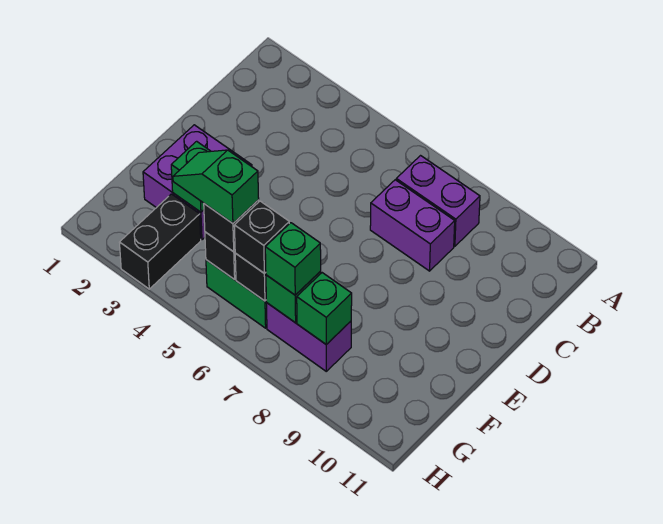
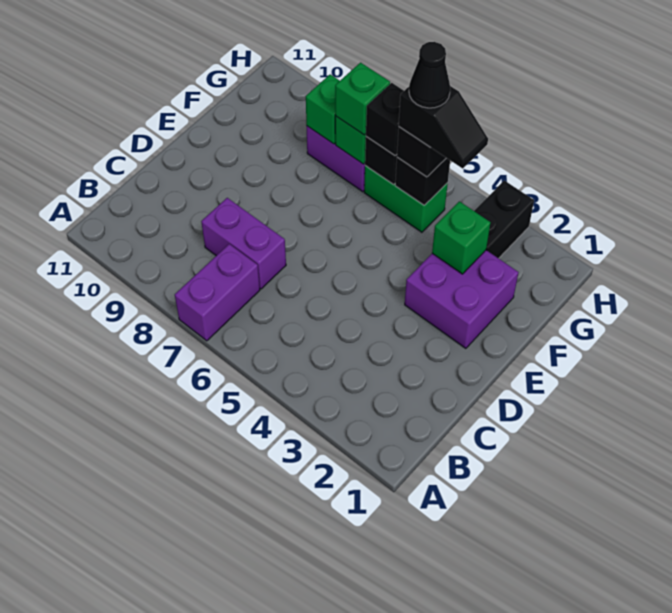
purple 1x2 brick [396,156,480,246] -> purple 1x2 brick turned to [175,244,260,341]
green 1x2 slope [173,150,259,223] -> black 1x2 slope [399,86,488,169]
none -> black 1x1 cone [409,42,450,108]

